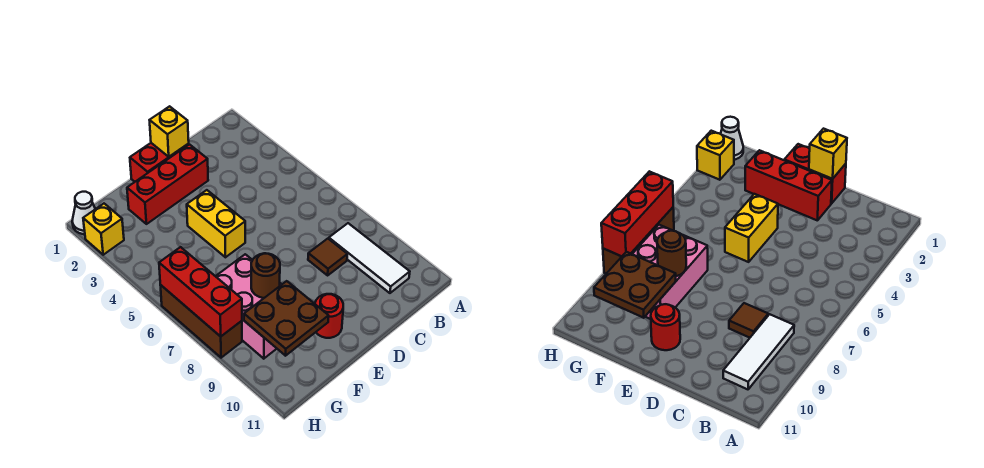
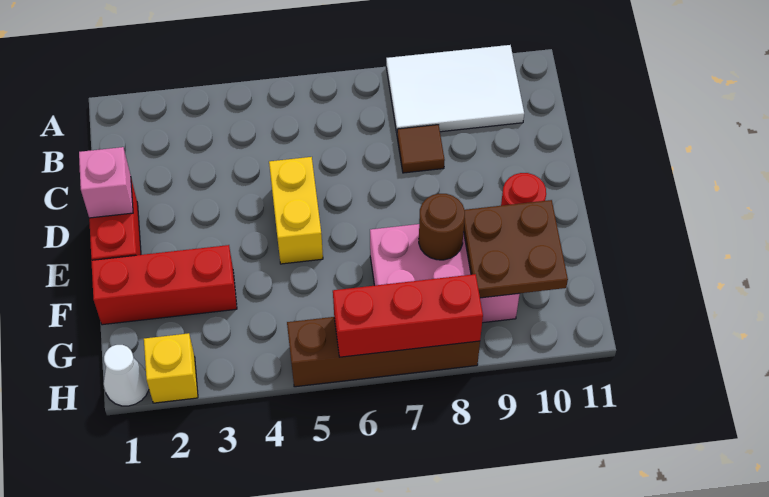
white 1x3 tile [329,223,410,293] -> white 2x3 tile [386,45,524,133]
yellow 1x1 brick [150,106,189,157] -> pink 1x1 brick [79,147,133,218]
red 1x3 brick [127,145,208,224] -> red 1x3 brick turned to [91,245,237,325]
yellow 1x2 brick [187,190,245,257] -> yellow 1x2 brick turned to [269,157,323,264]
brown 1x3 brick [160,285,242,358] -> brown 1x4 brick [287,317,480,387]

